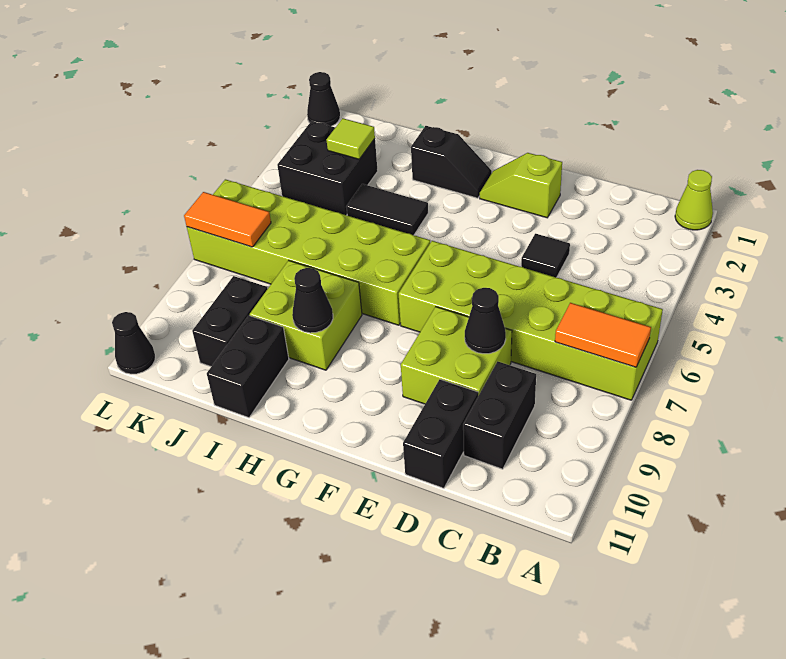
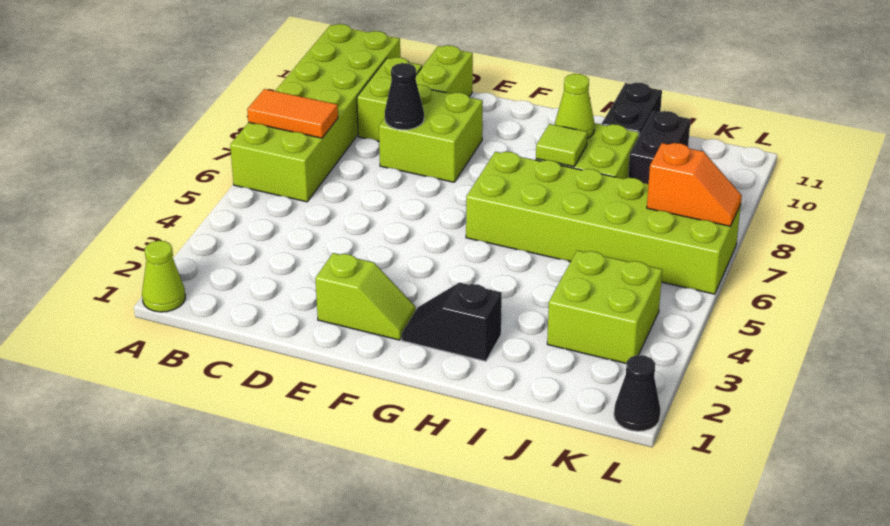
lime 2x6 brick [399,241,663,400] -> lime 2x6 brick turned to [230,24,400,202]
black 1x2 brick [463,361,536,469] -> lime 1x2 brick [357,57,422,141]
black 1x1 tile [521,234,570,277] -> none
black 1x2 brick [403,379,478,488] -> lime 1x2 brick [416,45,473,97]
black 1x2 tile [346,184,428,235] -> none
black 1x1 cone [292,268,333,333] -> lime 1x1 cone [555,74,595,139]
black 2x2 brick [277,121,378,215] -> lime 2x2 brick [547,250,662,364]
lime 1x1 tile [327,118,375,159] -> lime 1x1 tile moved to [536,124,587,167]
orange 1x2 tile [184,192,271,247] -> orange 1x2 slope [647,143,742,226]
black 1x1 cone [112,312,155,374] -> none

